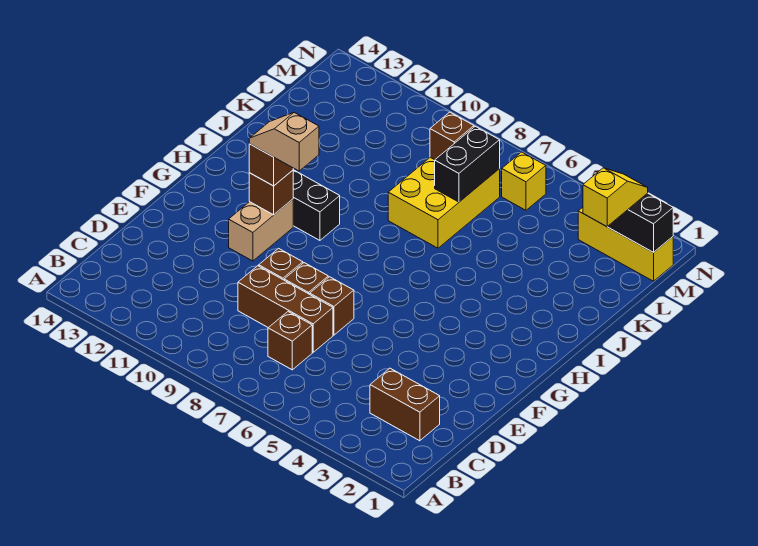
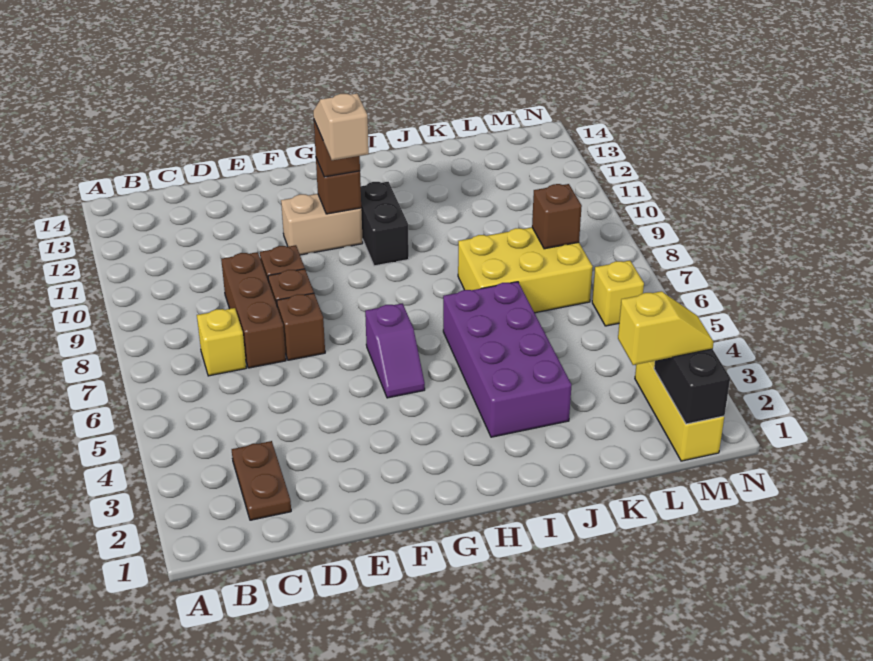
brown 1x2 brick [370,368,440,441] -> brown 1x2 plate [232,441,291,520]
brown 1x1 brick [268,312,312,370] -> yellow 1x1 brick [197,308,246,376]
none -> purple 1x2 slope [365,303,425,398]
none -> purple 2x4 brick [443,282,572,437]
black 1x2 brick [435,126,500,202] -> none

